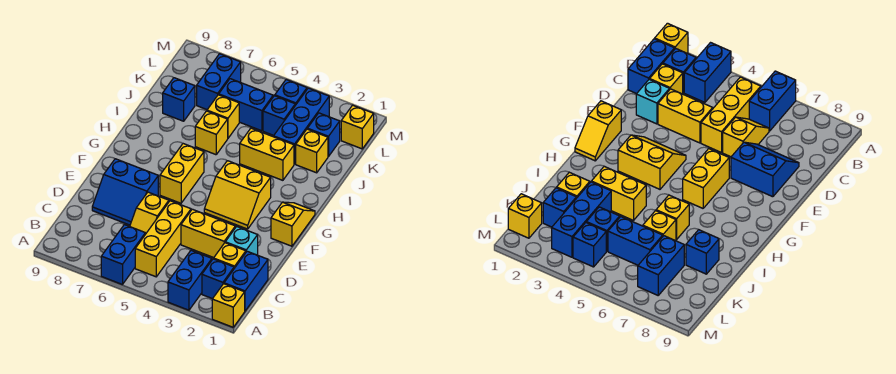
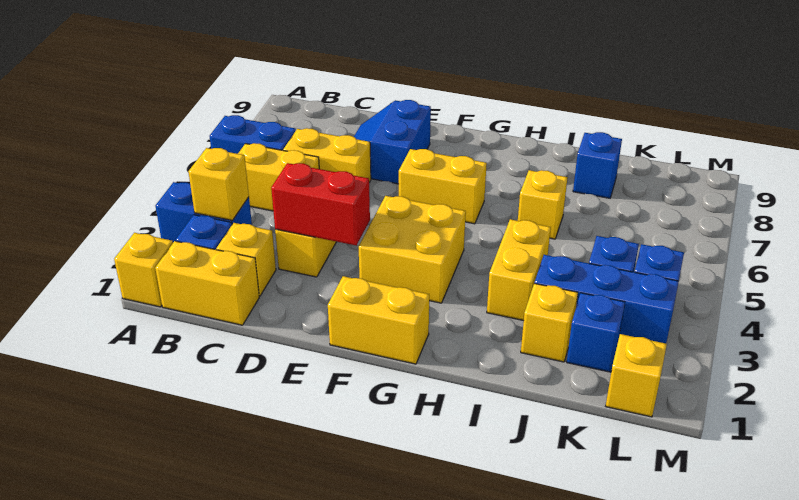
blue 1x2 brick [224,251,268,311] -> yellow 1x2 brick [155,241,259,325]
yellow 1x3 brick [135,201,191,277] -> yellow 1x2 brick [238,143,319,211]
yellow 1x2 slope [130,192,169,234] -> yellow 1x2 brick [283,128,371,182]
cyan 1x1 brick [225,227,258,255] -> none
none -> red 1x2 brick [271,163,370,245]
yellow 1x2 slope [271,202,315,246] -> yellow 1x2 brick [328,276,429,364]
yellow 2x2 slope [204,161,271,229] -> yellow 2x2 brick [359,196,466,303]
yellow 1x1 brick [207,95,239,138] -> yellow 1x1 brick moved to [188,148,249,220]
blue 1x2 brick [219,79,273,131] -> none
blue 1x2 brick [197,54,241,109] -> none

